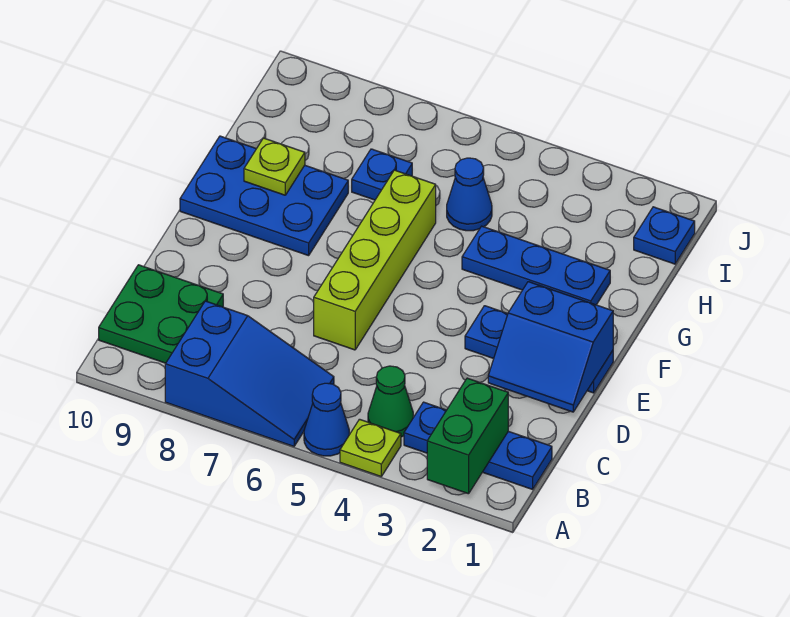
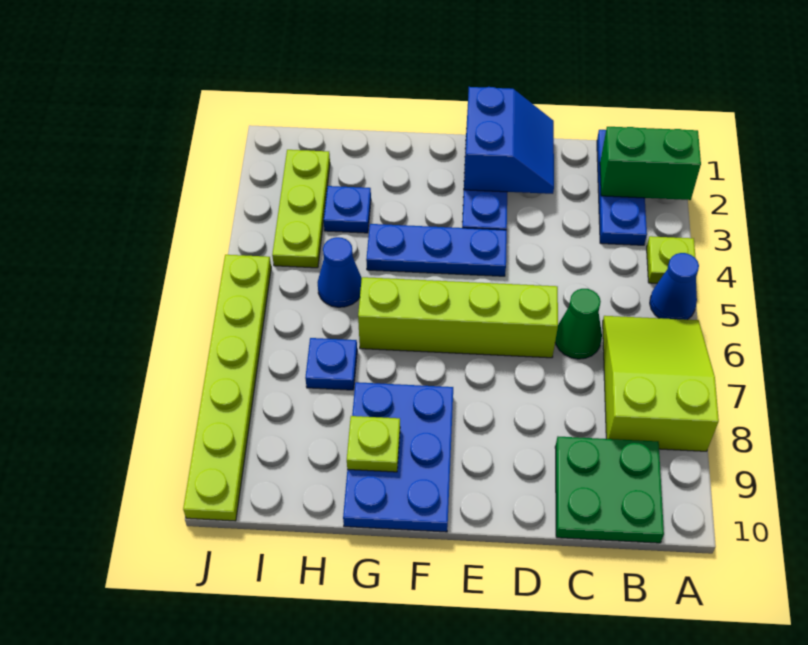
blue 2x3 slope [165,301,334,446] -> lime 2x3 slope [603,316,719,451]
green 1x1 cone [368,366,413,437] -> green 1x1 cone moved to [555,289,602,359]
blue 1x3 plate [462,226,610,305] -> blue 1x3 plate turned to [366,224,507,276]
blue 1x1 plate [634,207,695,264] -> blue 1x1 plate moved to [324,186,371,233]
none -> lime 1x3 plate [272,150,330,268]
none -> lime 1x6 plate [183,255,271,521]

